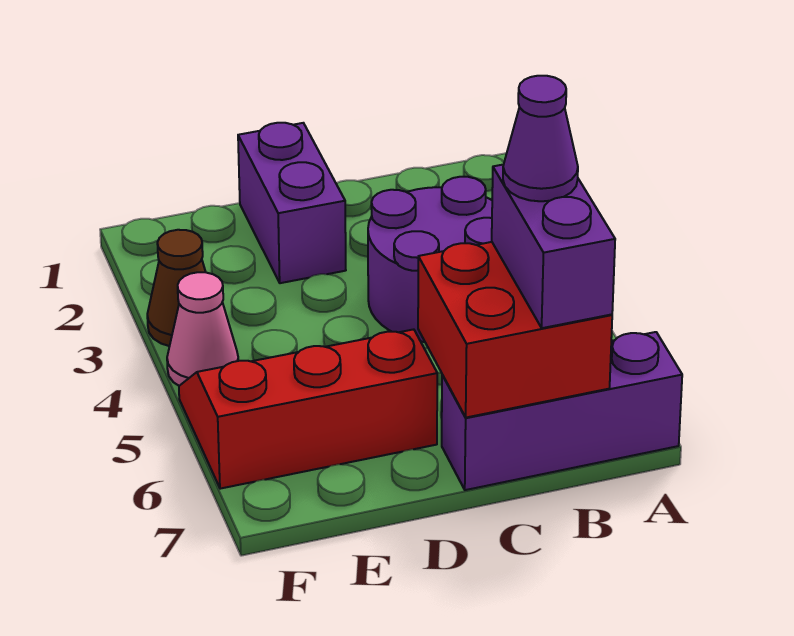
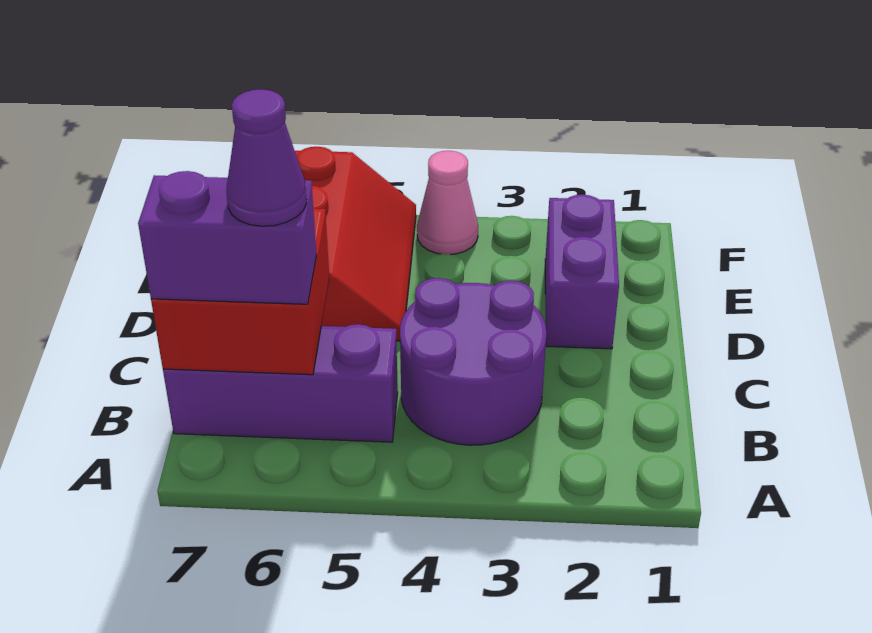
purple 1x3 brick [442,332,682,490] -> purple 1x3 brick turned to [163,324,398,442]
purple 1x2 brick [238,123,346,283] -> purple 1x2 brick turned to [545,195,619,349]
brown 1x1 cone [147,230,206,346] -> none

